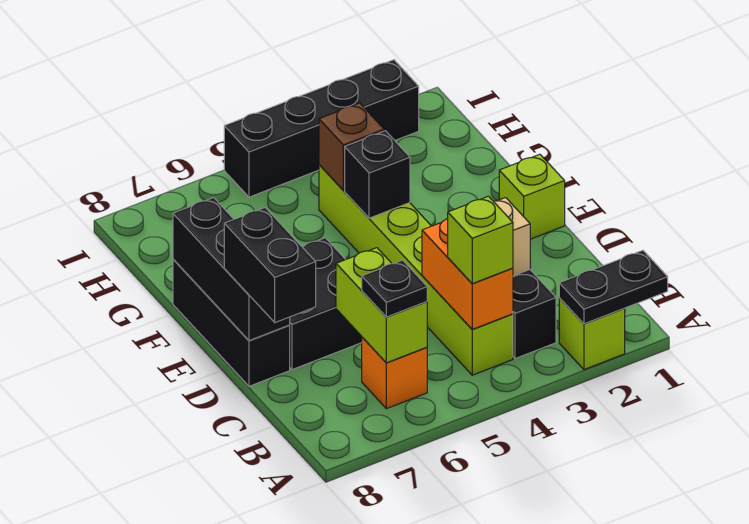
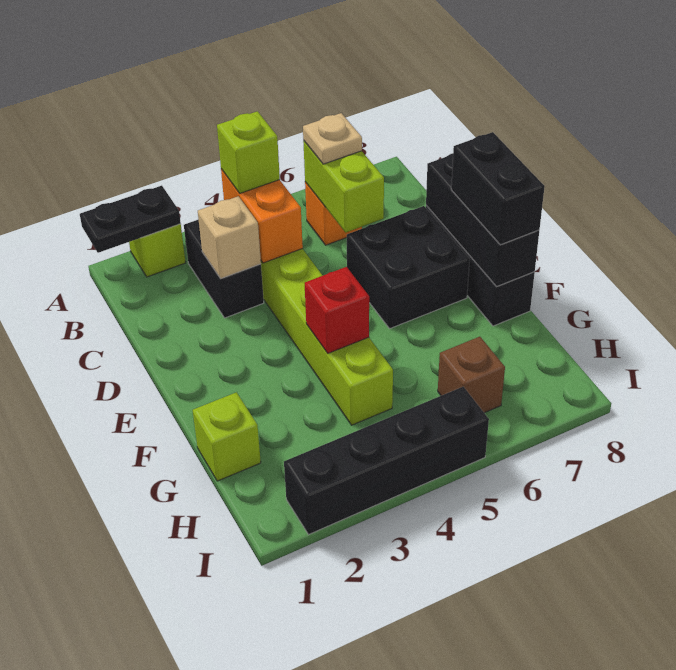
black 1x1 plate [362,260,427,317] -> tan 1x1 plate [303,113,362,164]
black 1x2 brick [224,208,316,323] -> black 1x2 brick moved to [451,132,545,245]
lime 1x1 brick [499,154,565,239] -> lime 1x1 brick moved to [193,392,261,481]
black 1x1 brick [345,131,410,218] -> red 1x1 brick [305,267,369,353]
brown 1x1 brick [319,103,384,190] -> brown 1x1 brick moved to [438,337,505,413]

